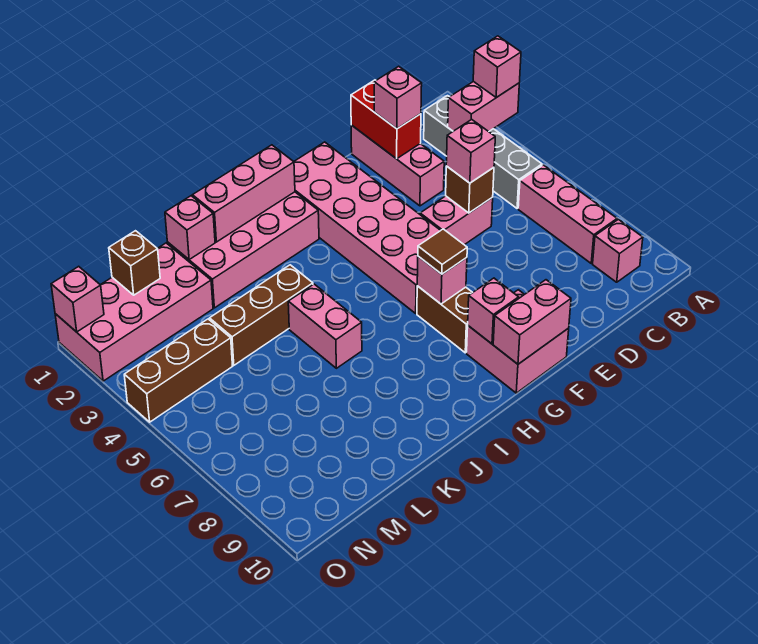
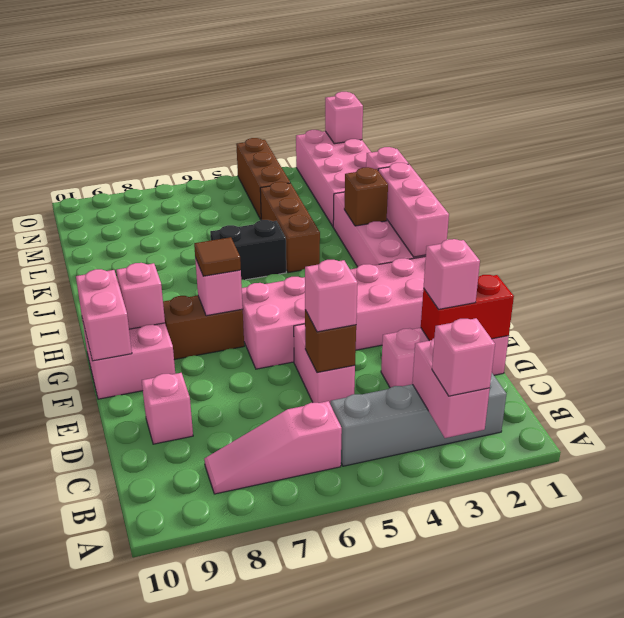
pink 1x3 brick [518,165,617,263] -> pink 1x3 slope [204,401,342,494]
pink 1x1 brick [593,219,643,282] -> pink 1x1 brick moved to [142,373,193,444]
pink 1x2 brick [288,284,362,368] -> black 1x2 brick [210,220,286,280]
brown 1x1 brick [109,231,160,295] -> brown 1x1 brick moved to [344,167,388,226]

